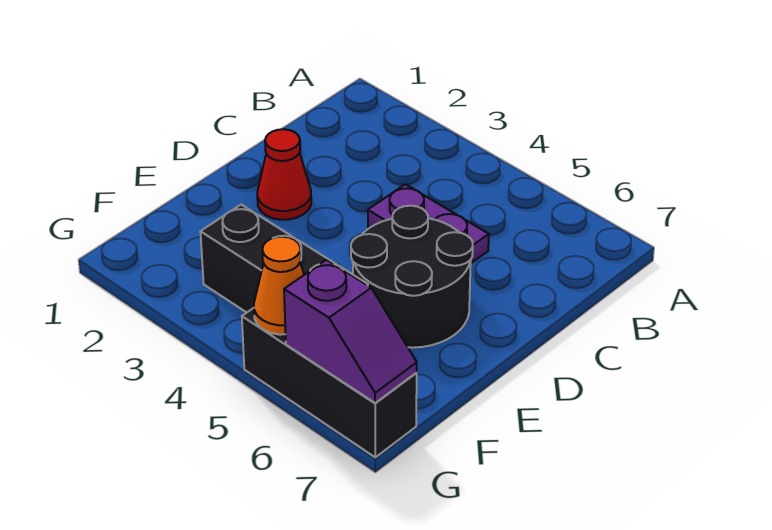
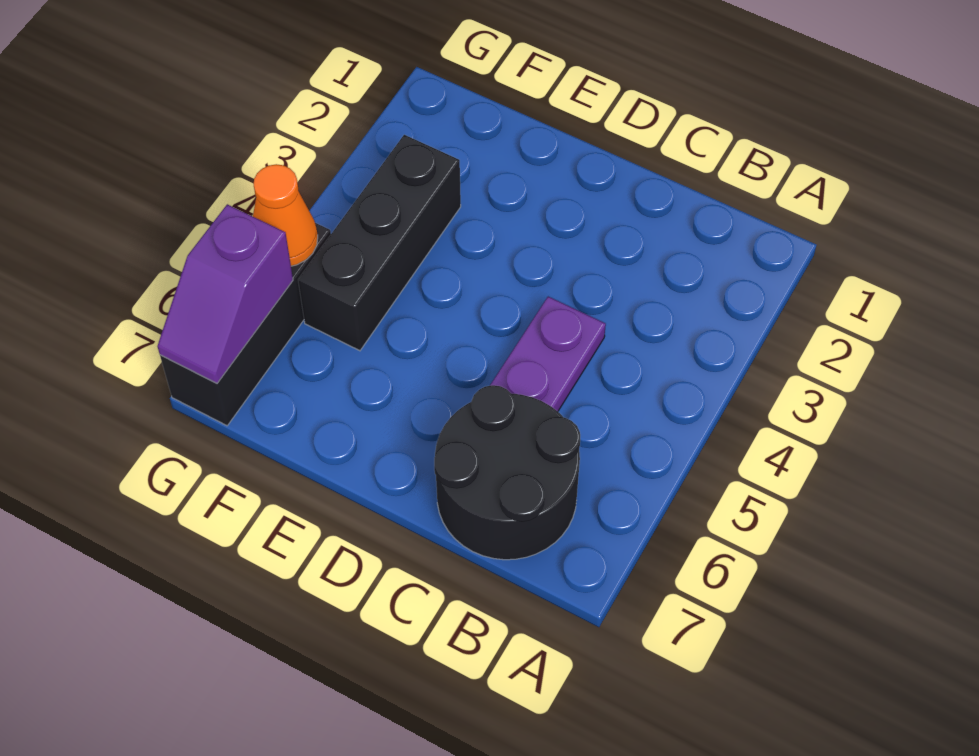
red 1x1 cone [257,129,311,220] -> none
black 2x2 round brick [351,206,473,348] -> black 2x2 round brick moved to [434,385,580,560]

